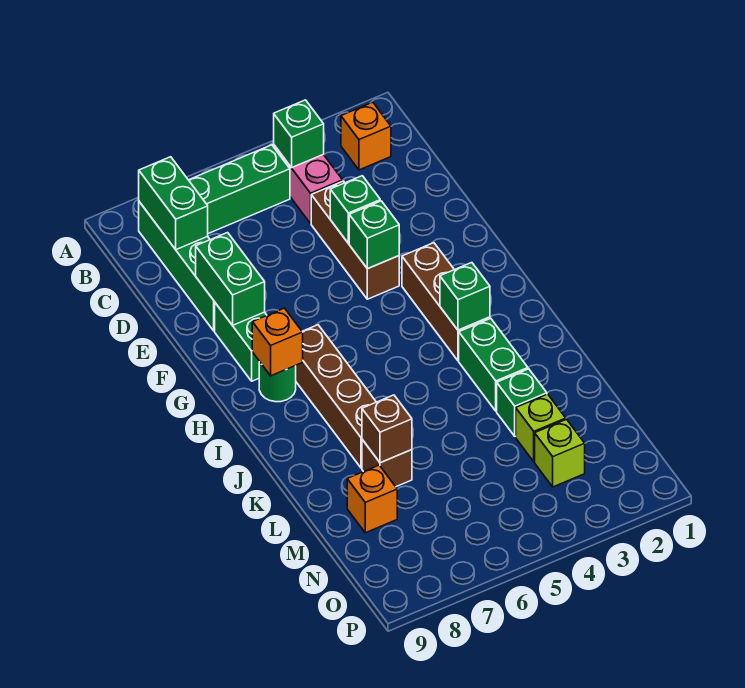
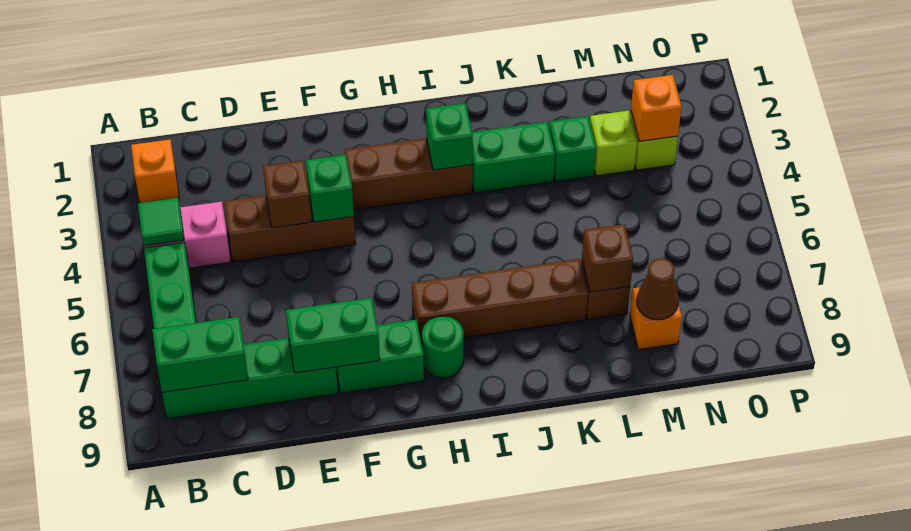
green 1x1 brick [274,100,324,168] -> green 1x1 tile [138,198,184,246]
green 1x1 brick [330,176,380,243] -> brown 1x1 brick [263,161,312,228]
orange 1x1 brick [252,308,303,376] -> orange 1x1 brick moved to [631,75,682,141]
none -> brown 1x1 cone [637,258,679,320]

